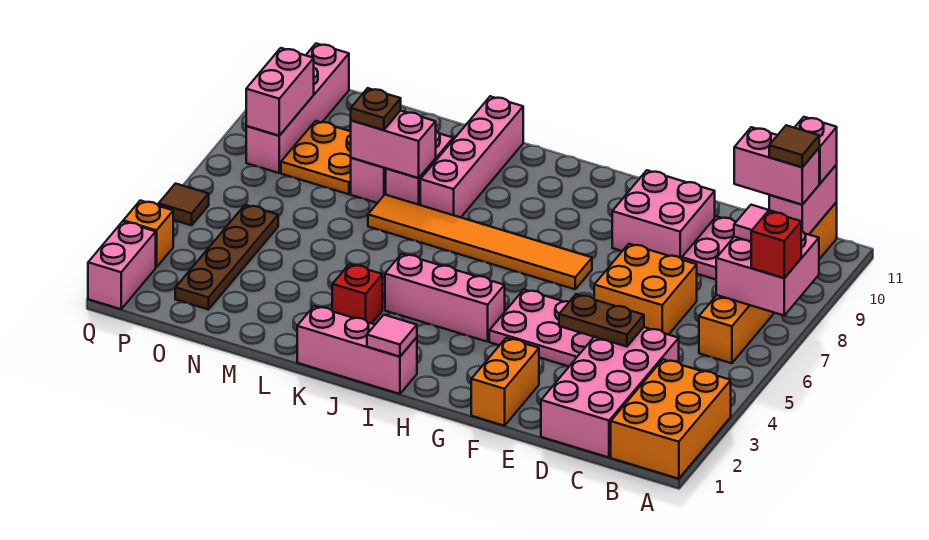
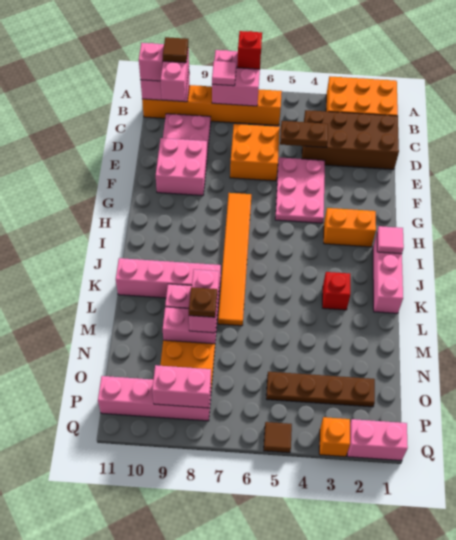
pink 2x4 brick [541,327,679,458] -> brown 2x4 brick [302,110,399,169]
brown 1x2 plate [559,294,644,347] -> brown 1x2 plate turned to [280,121,328,147]
orange 1x2 brick [471,338,539,426] -> orange 1x2 brick moved to [324,208,376,247]
pink 1x3 brick [385,254,505,342] -> none

